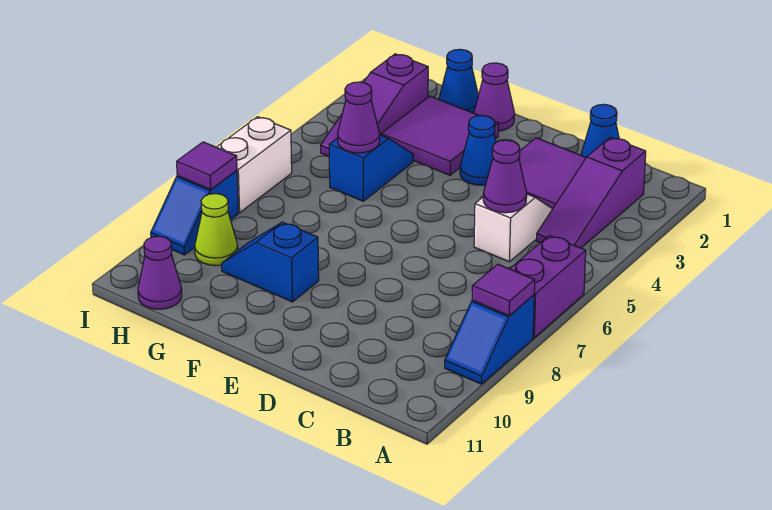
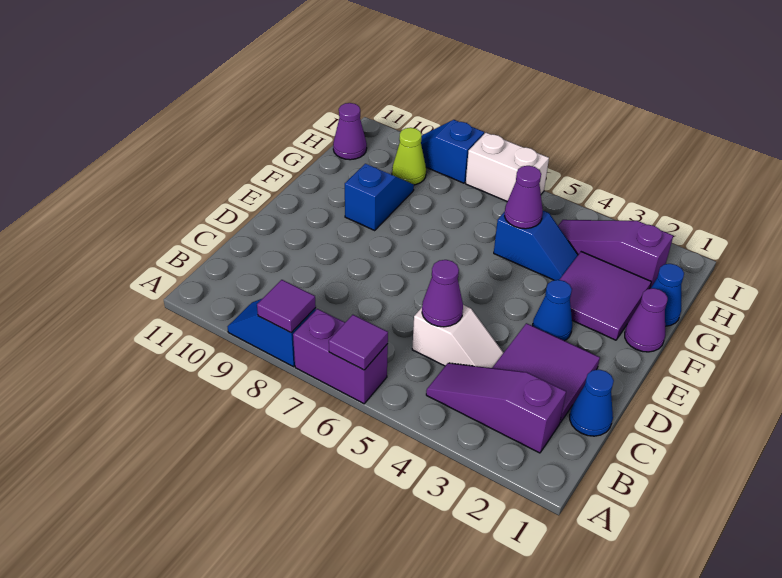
purple 1x1 tile [177,142,237,190] -> purple 1x1 tile moved to [329,315,388,370]

